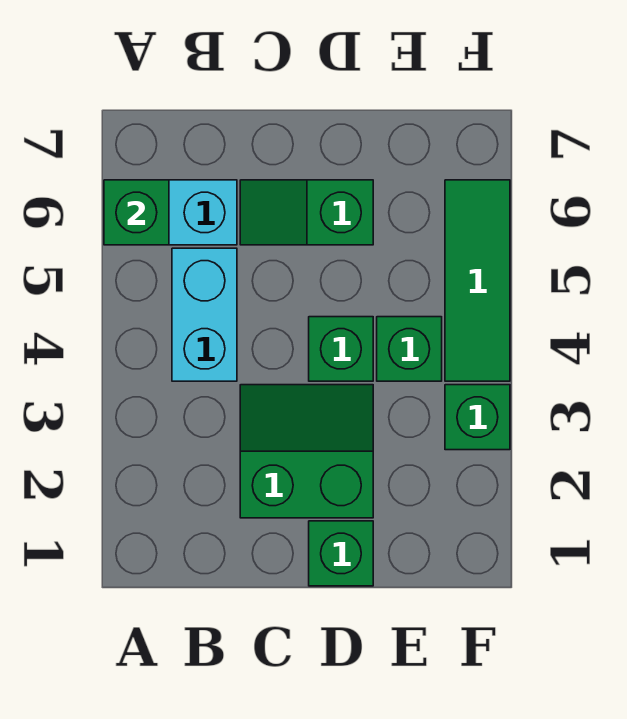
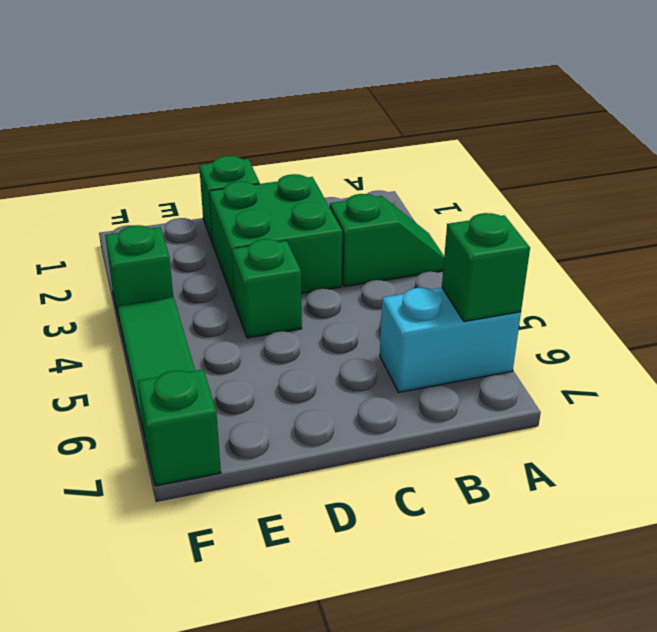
cyan 1x2 brick [172,248,237,381] -> none
green 2x2 slope [240,385,373,518] -> green 2x2 brick [209,174,342,304]
green 1x2 slope [240,180,373,245] -> green 1x2 slope moved to [330,194,444,287]
green 1x1 brick [377,317,442,381] -> green 1x1 brick moved to [138,369,221,486]

